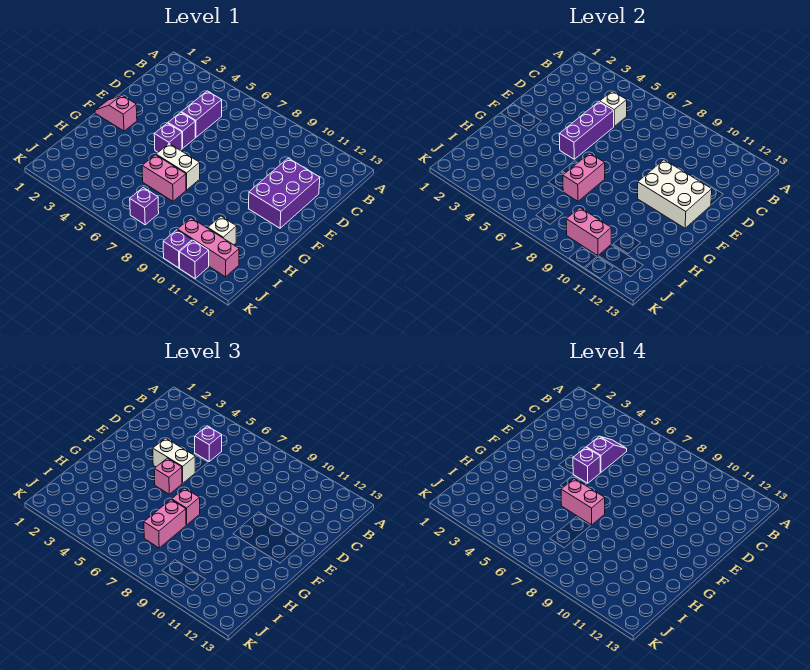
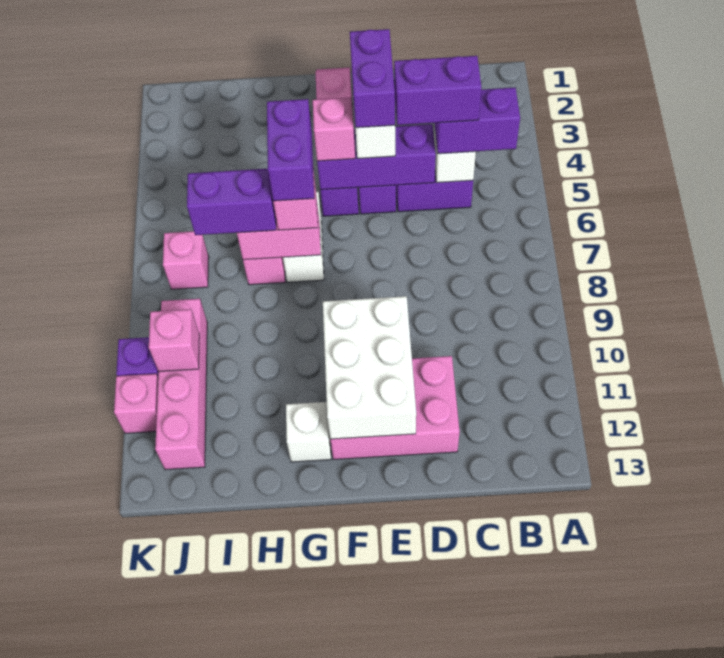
purple 1x1 brick [195,426,222,461] -> purple 1x2 brick [434,88,520,154]
purple 1x2 slope [586,436,627,472] -> purple 1x2 brick [394,56,481,125]
purple 2x3 brick [249,158,320,228] -> pink 2x3 brick [330,356,460,459]
purple 1x1 brick [573,447,600,483] -> purple 1x2 brick [350,29,395,128]
pink 1x2 brick [561,479,605,525] -> purple 1x2 brick [267,99,314,201]
pink 1x2 brick [144,500,186,548] -> purple 1x2 brick [187,169,276,235]
white 1x1 brick [208,216,237,245] -> white 1x1 brick moved to [286,402,331,462]
purple 1x1 brick [130,187,159,225] -> pink 1x1 brick [163,231,209,289]
pink 1x2 brick [566,208,611,256] -> pink 1x1 brick [149,309,199,372]
pink 1x3 brick [177,218,239,277] -> pink 1x4 brick [155,299,207,470]
purple 1x1 brick [179,240,209,279] -> pink 1x1 brick [114,374,158,433]

